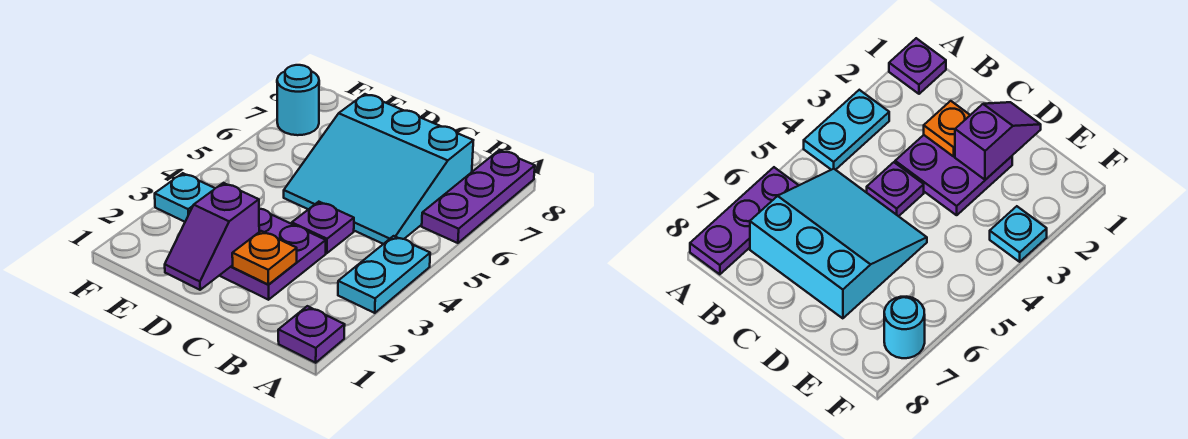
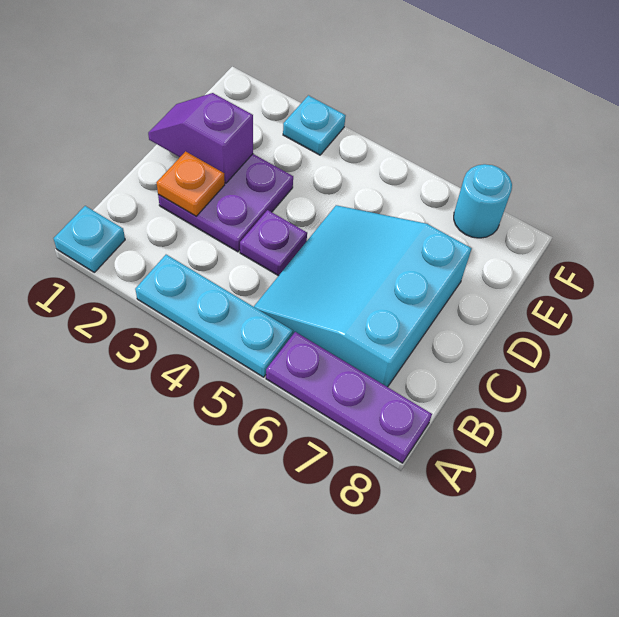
purple 1x1 plate [278,306,345,363] -> cyan 1x1 plate [54,206,125,272]
cyan 1x2 plate [338,236,430,313] -> cyan 1x3 plate [135,255,293,377]

